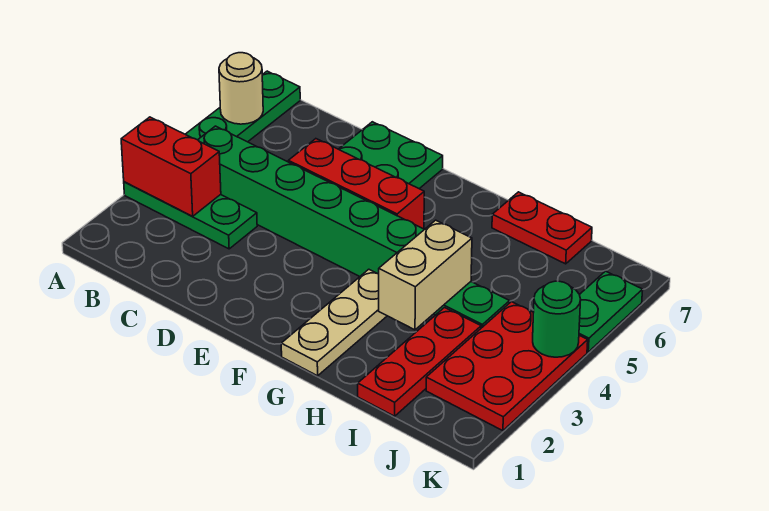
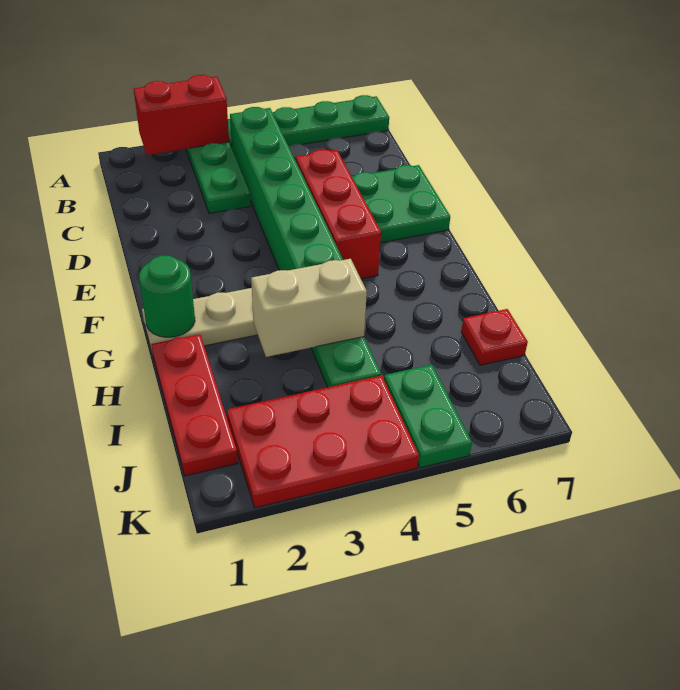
red 1x2 brick [121,117,221,216] -> red 1x2 brick turned to [134,75,229,155]
tan 1x1 round brick [219,53,263,124] -> none
red 1x2 plate [492,192,592,264] -> red 1x1 plate [461,309,528,365]
red 1x3 plate [358,308,481,416] -> red 1x3 plate turned to [151,334,238,476]
green 1x1 round brick [533,281,581,357] -> green 1x1 round brick moved to [139,256,195,337]
green 1x2 plate [579,271,643,352] -> green 1x2 plate turned to [384,365,472,468]

